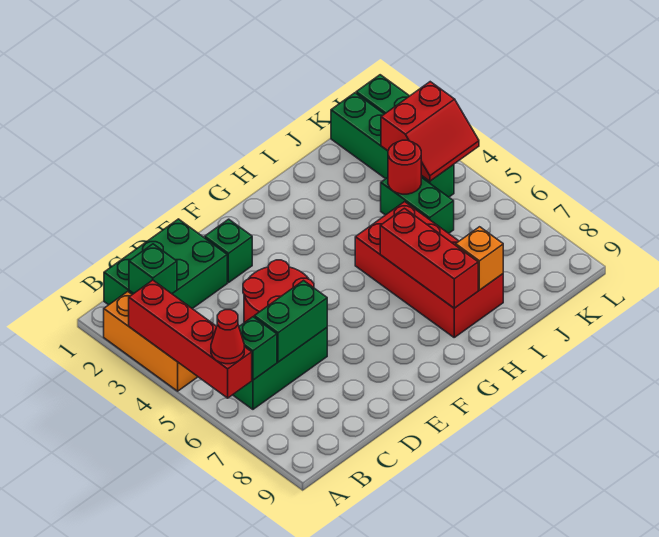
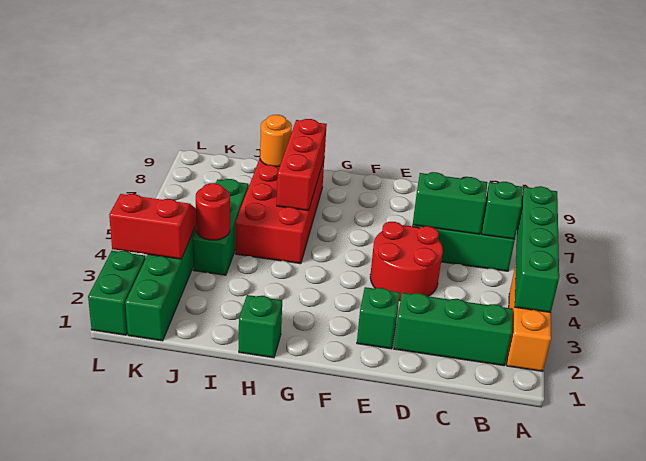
red 1x4 brick [129,280,252,398] -> green 1x4 brick [515,186,559,313]
red 1x1 cone [211,310,244,364] -> none
green 2x3 brick [104,219,227,309] -> green 1x3 brick [394,293,513,366]
green 1x1 brick [129,244,177,294] -> green 1x1 brick moved to [239,295,282,358]
orange 1x1 brick [456,227,503,290] -> orange 1x1 round brick [260,115,292,167]
green 1x2 brick [381,177,454,233] -> green 1x3 brick [193,179,248,275]

